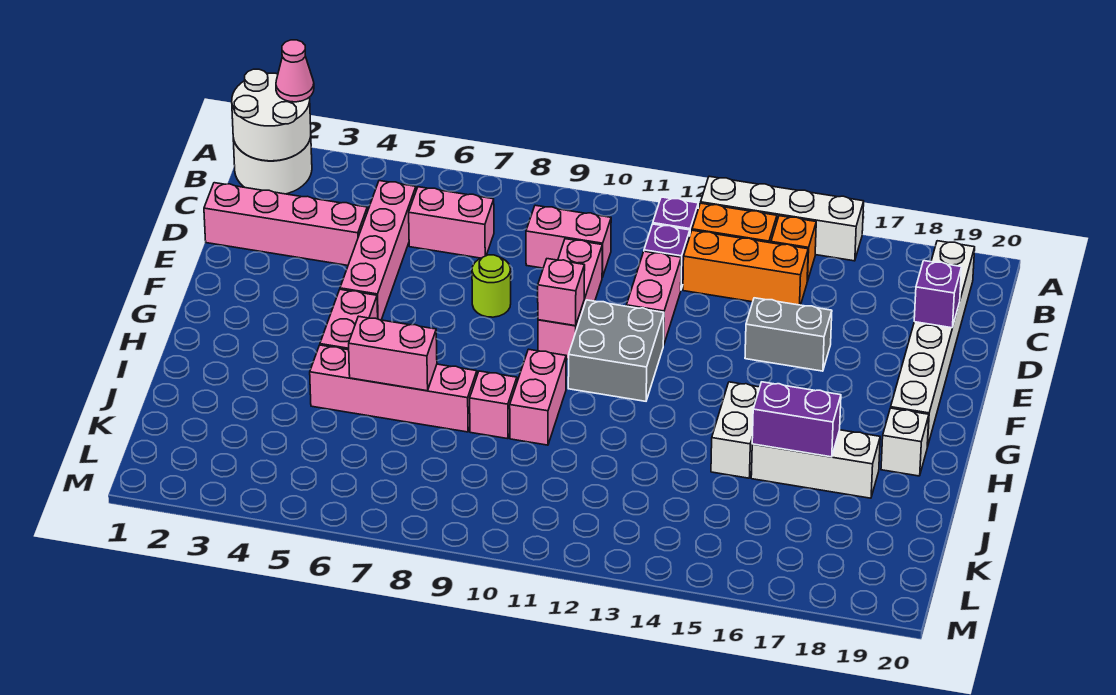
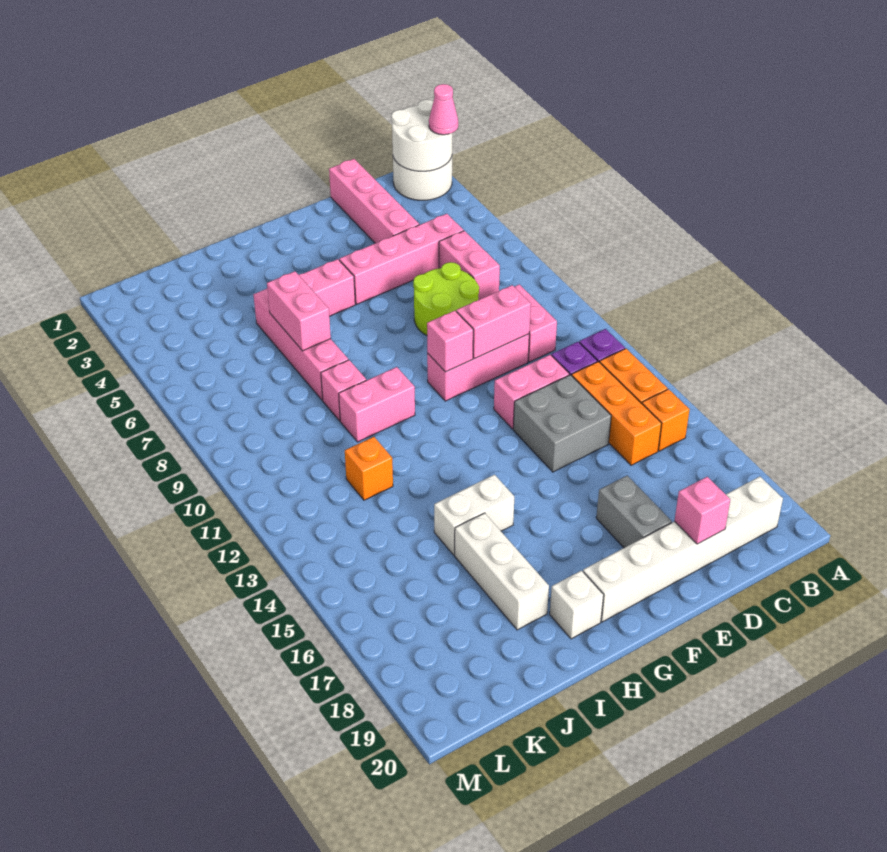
white 1x4 brick [701,176,864,261] -> none
none -> pink 1x2 brick [456,285,531,359]
purple 1x1 brick [914,261,962,328] -> pink 1x1 brick [675,477,730,544]
lime 1x1 round brick [472,255,511,317] -> lime 2x2 round brick [413,262,479,335]
grey 1x2 brick [745,298,832,371] -> grey 1x2 brick moved to [596,476,672,548]
grey 2x2 brick [568,300,664,401] -> grey 2x2 brick moved to [513,375,611,472]
purple 1x2 brick [752,382,841,457] -> none
none -> orange 1x1 brick [345,437,393,500]

